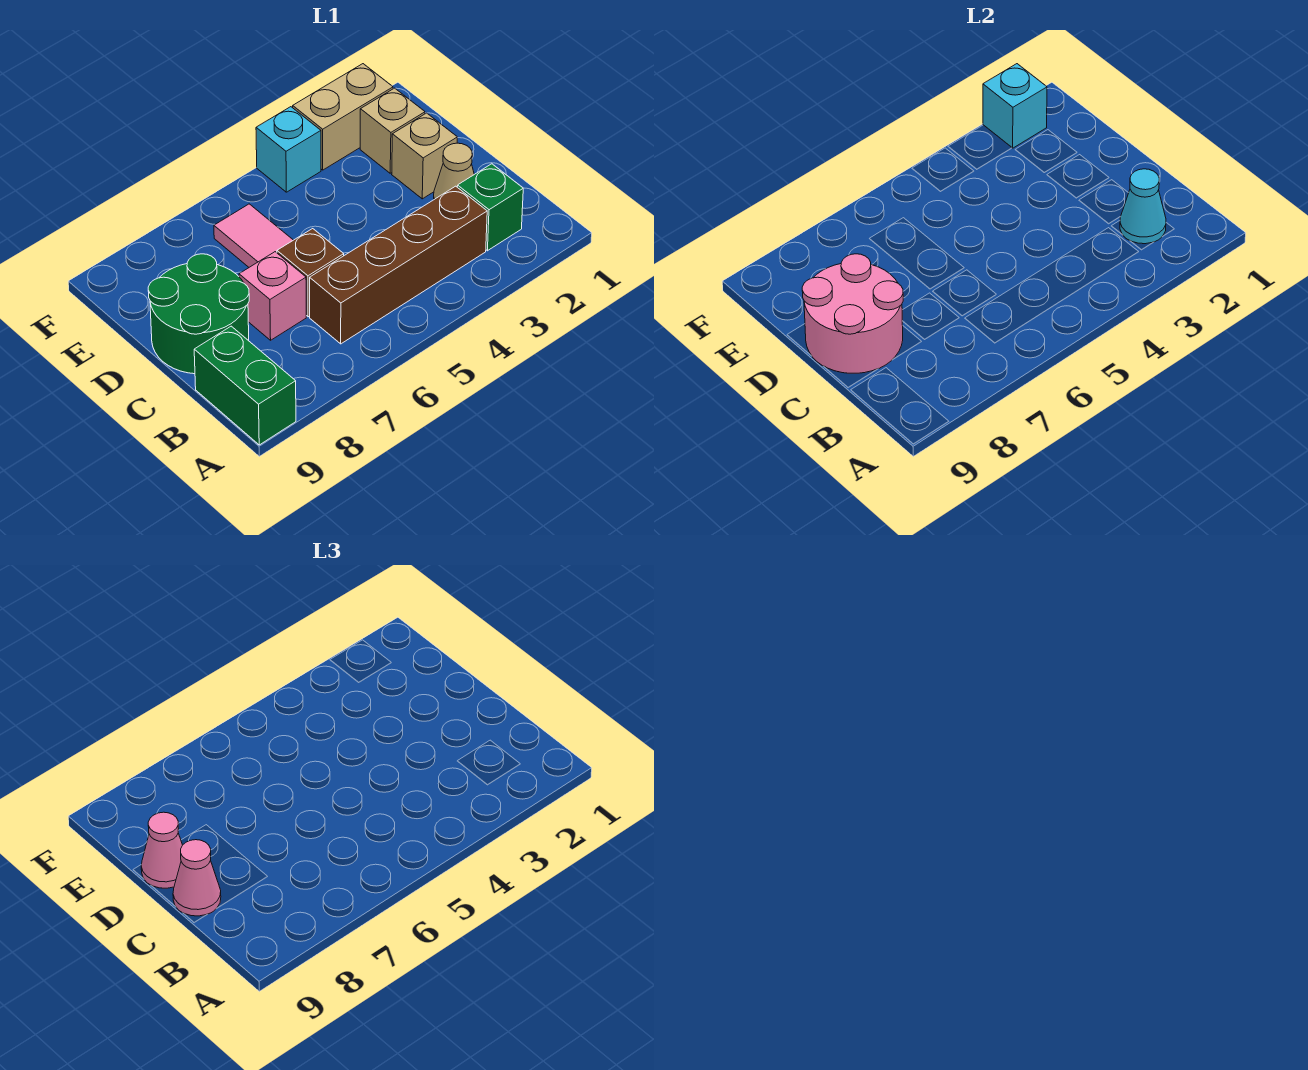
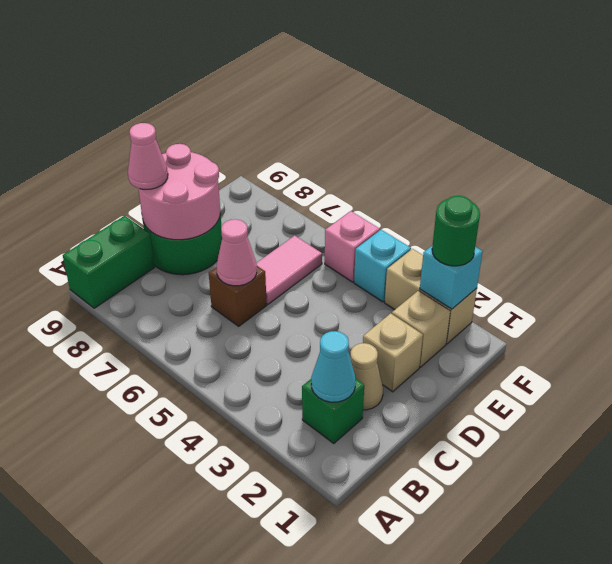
brown 1x4 brick [310,186,487,344] -> none
pink 1x1 brick [239,252,306,340] -> pink 1x1 brick moved to [325,211,380,282]
pink 1x1 cone [141,812,182,888] -> pink 1x1 cone moved to [217,219,257,286]
none -> green 1x1 round brick [432,196,480,266]

